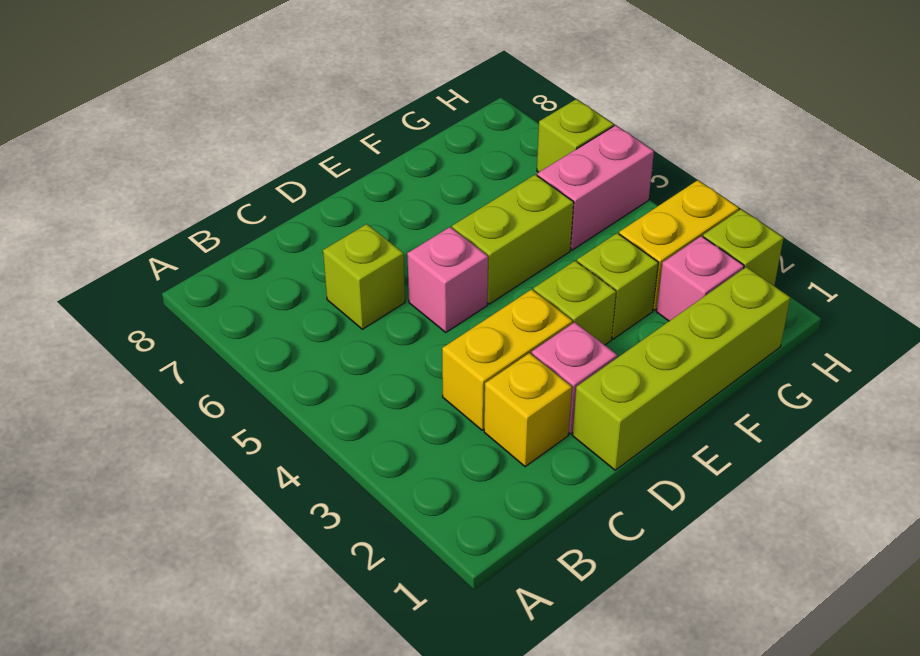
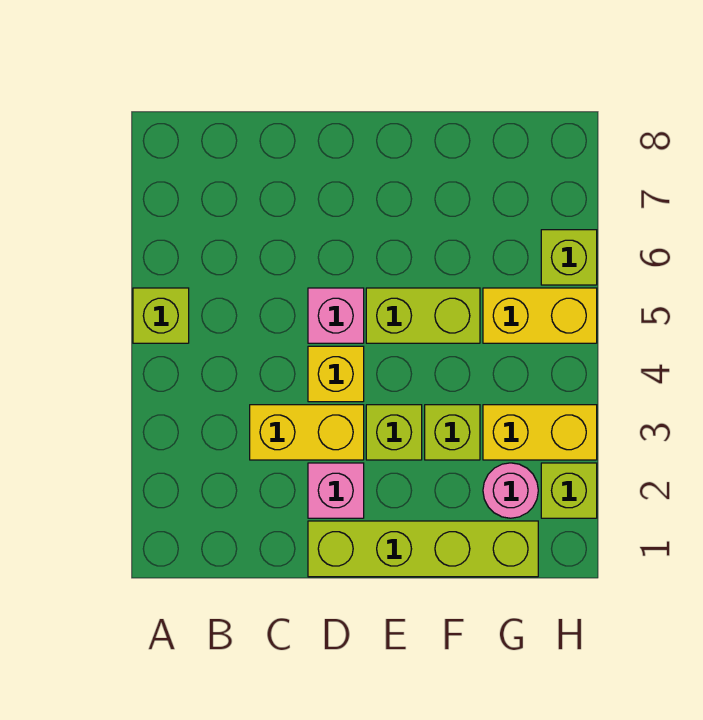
yellow 1x1 brick [484,353,572,467] -> yellow 1x1 brick moved to [308,346,364,402]
lime 1x1 brick [323,224,405,329] -> lime 1x1 brick moved to [133,288,189,343]
pink 1x1 brick [657,236,744,321] -> pink 1x1 round brick [483,463,538,518]
pink 1x2 brick [537,125,654,250] -> yellow 1x2 brick [483,288,597,343]

